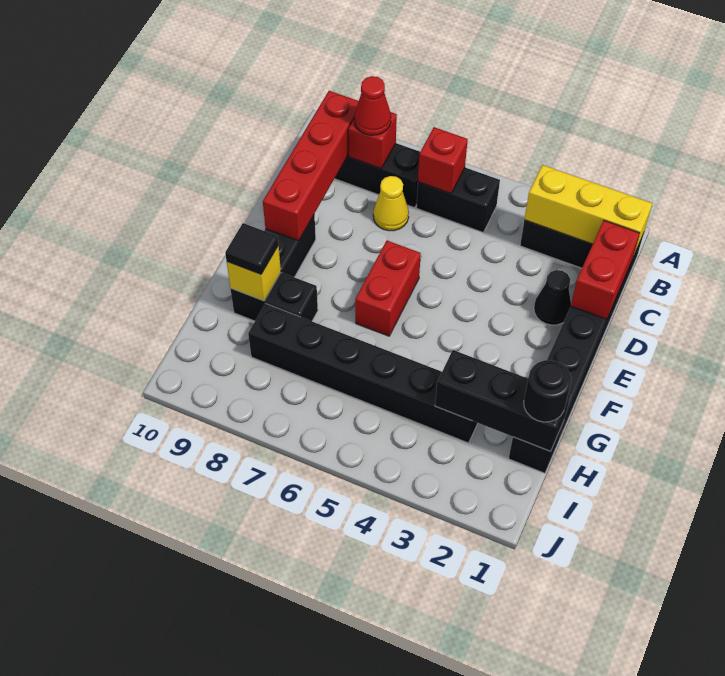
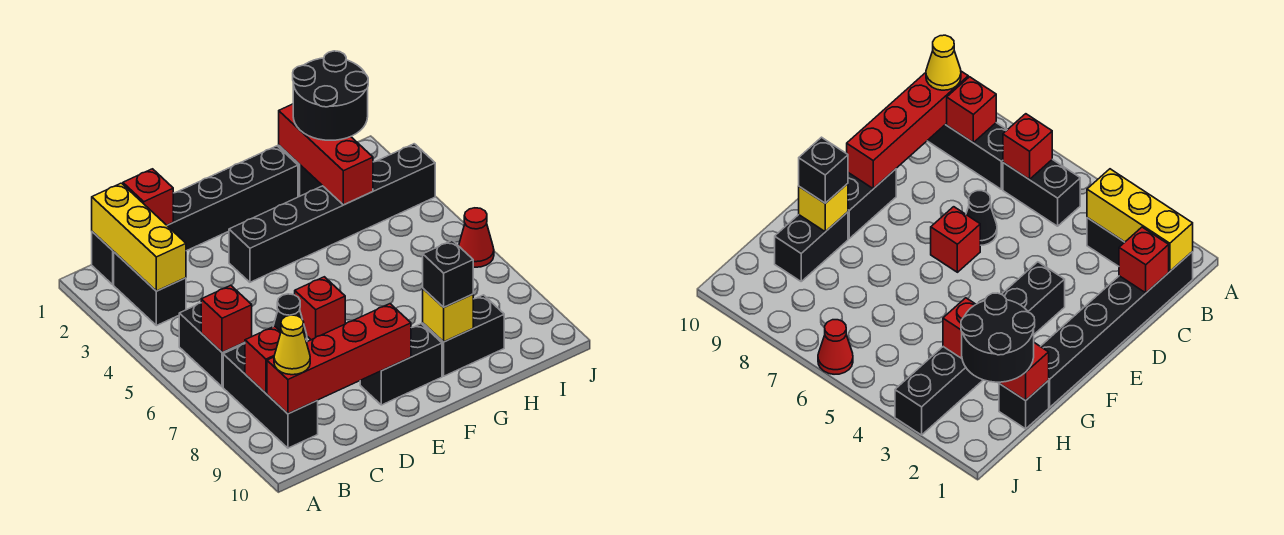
red 1x1 cone [354,76,391,135] -> red 1x1 cone moved to [459,208,494,267]
red 1x2 brick [571,220,640,319] -> red 1x1 brick [123,169,173,225]
yellow 1x1 cone [373,176,409,231] -> yellow 1x1 cone moved to [274,315,310,375]
black 1x1 cone [534,270,571,325] -> black 1x1 cone moved to [273,294,307,342]
red 1x2 brick [355,241,421,336] -> red 1x1 brick [295,277,345,340]
black 1x2 brick [230,272,318,321] -> black 1x2 brick turned to [423,295,504,376]
black 1x1 tile [225,223,278,274] -> black 1x1 brick [423,240,473,307]
black 1x3 brick [435,350,570,451] -> red 1x3 brick [279,104,373,205]
black 1x1 round brick [524,360,571,422] -> black 2x2 round brick [293,51,368,140]
black 1x6 brick [248,303,478,443] -> black 1x6 brick turned to [229,144,435,282]

